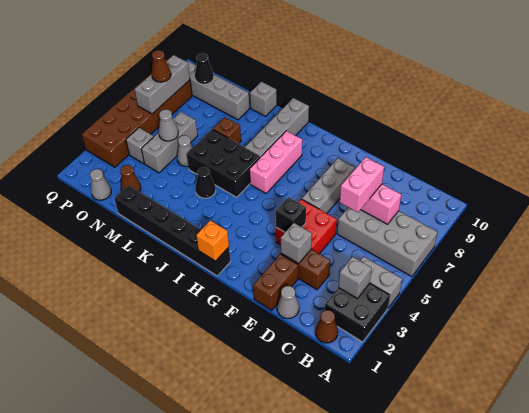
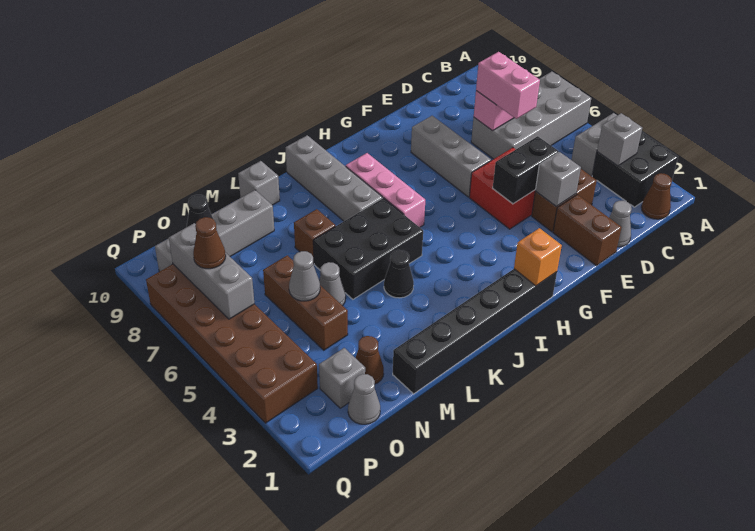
black 1x1 brick [276,197,306,232] -> black 1x2 brick [493,136,559,204]
grey 1x3 brick [141,112,198,173] -> brown 1x3 brick [263,255,348,350]
grey 1x1 brick [126,128,154,164] -> grey 1x1 brick moved to [319,348,365,408]

